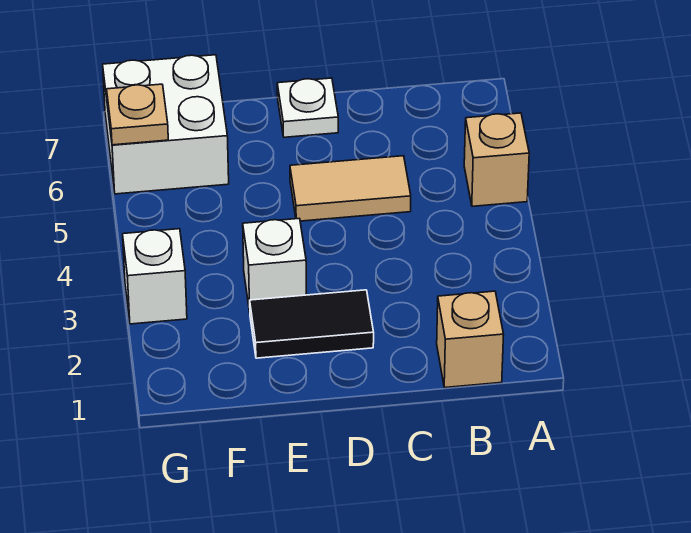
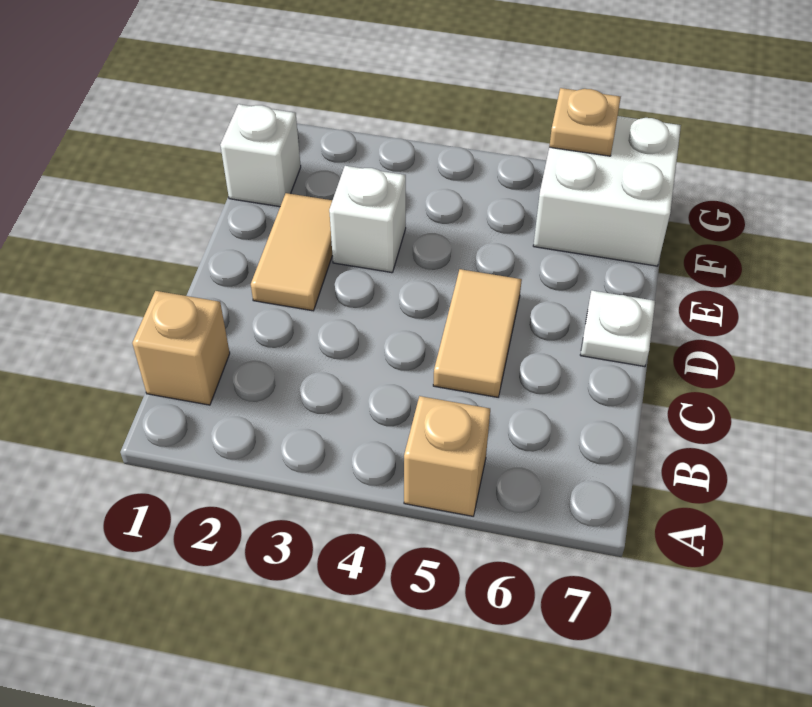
black 1x2 tile [250,290,374,358] -> tan 1x2 tile [251,193,332,311]
white 1x1 brick [123,229,187,324] -> white 1x1 brick moved to [220,104,301,207]

